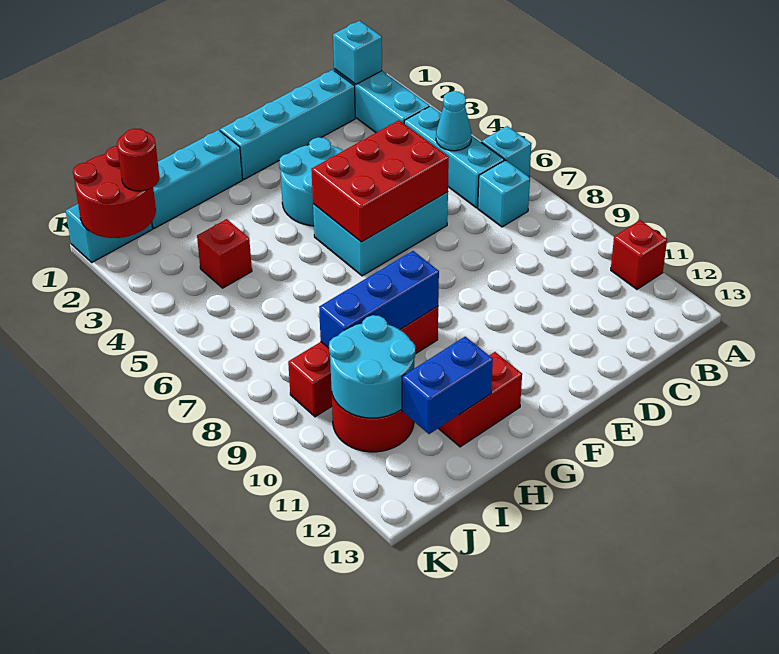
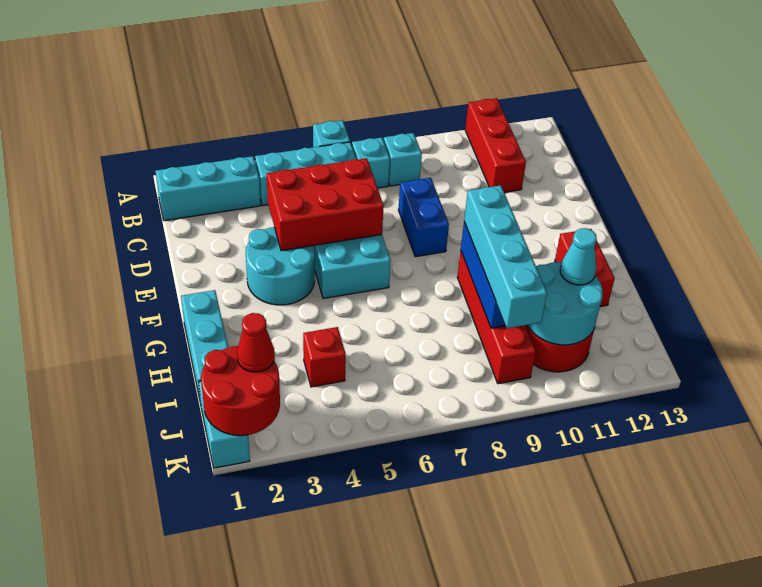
red 1x1 brick [611,220,667,289] -> red 1x3 brick [465,98,526,192]
cyan 1x1 brick [333,21,382,84] -> cyan 1x1 brick moved to [384,133,422,186]
cyan 1x1 cone [436,91,472,151] -> cyan 1x1 cone moved to [560,228,597,285]
cyan 1x4 brick [220,70,355,179] -> cyan 1x4 brick moved to [464,185,547,328]
red 2x3 brick [311,120,449,242] -> red 2x3 brick turned to [267,158,384,251]
blue 1x2 brick [402,337,493,434] -> blue 1x2 brick moved to [398,178,449,257]
red 1x1 round brick [117,128,160,191] -> red 1x1 cone [237,313,275,372]

